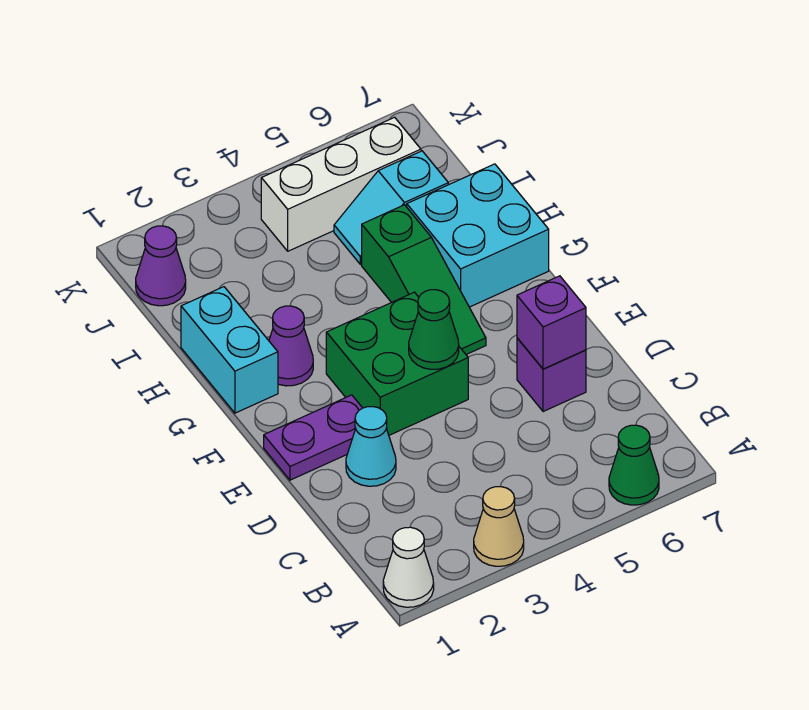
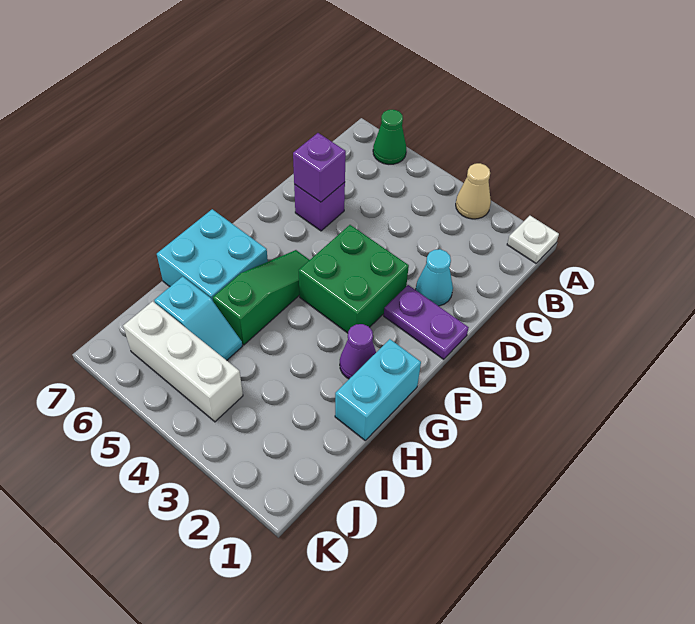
white 1x1 cone [383,527,434,607] -> white 1x1 plate [507,216,559,263]
green 1x1 cone [409,290,459,369] -> none
purple 1x1 cone [136,226,186,306] -> none

